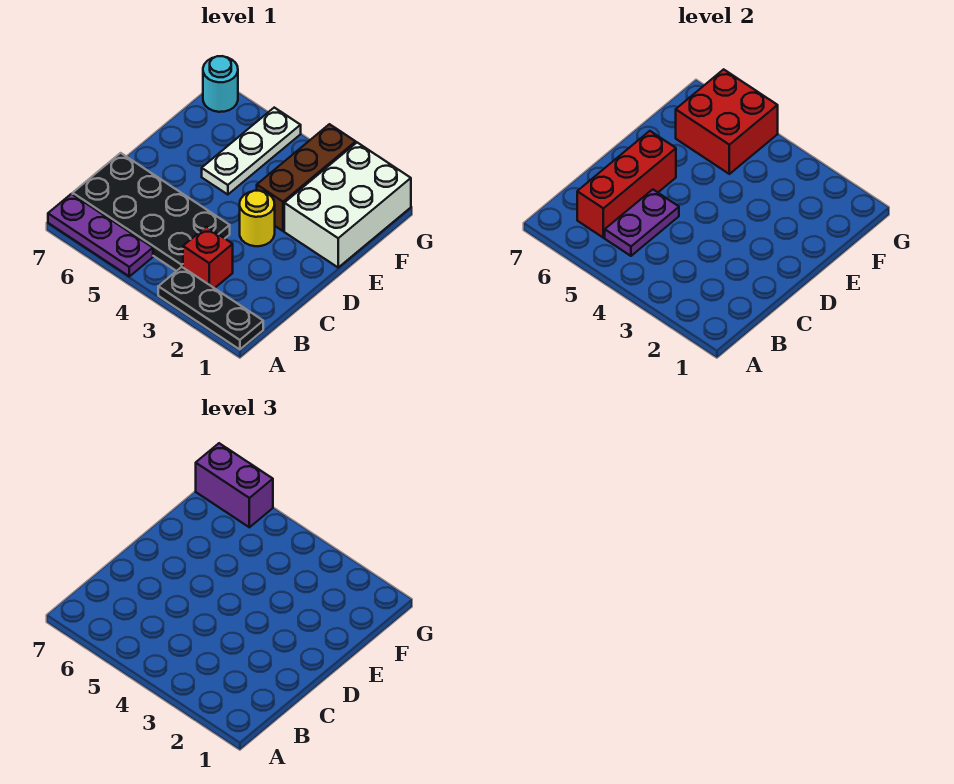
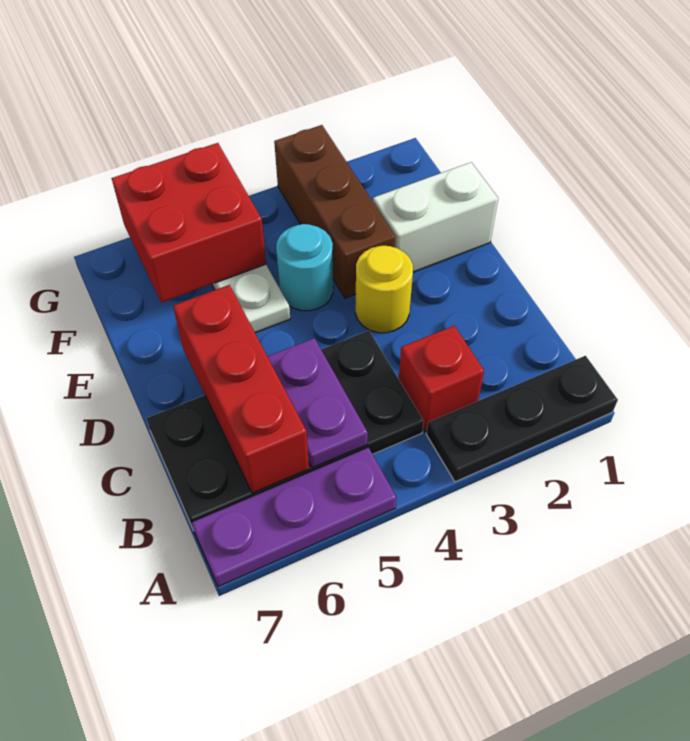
white 2x3 brick [284,143,411,267] -> white 1x2 brick [373,162,498,272]
purple 1x2 brick [196,443,273,527] -> none
cyan 1x1 round brick [203,56,238,112] -> cyan 1x1 round brick moved to [276,224,333,311]

